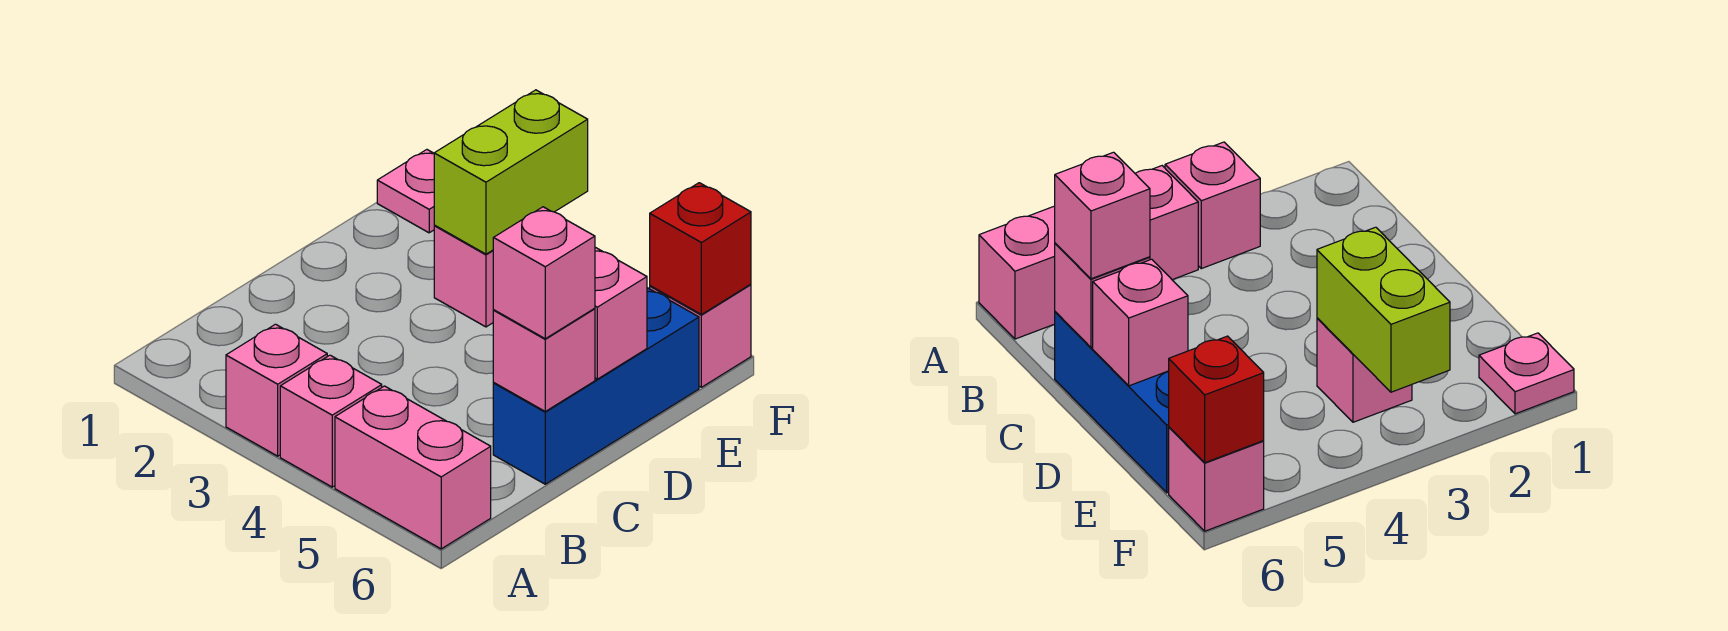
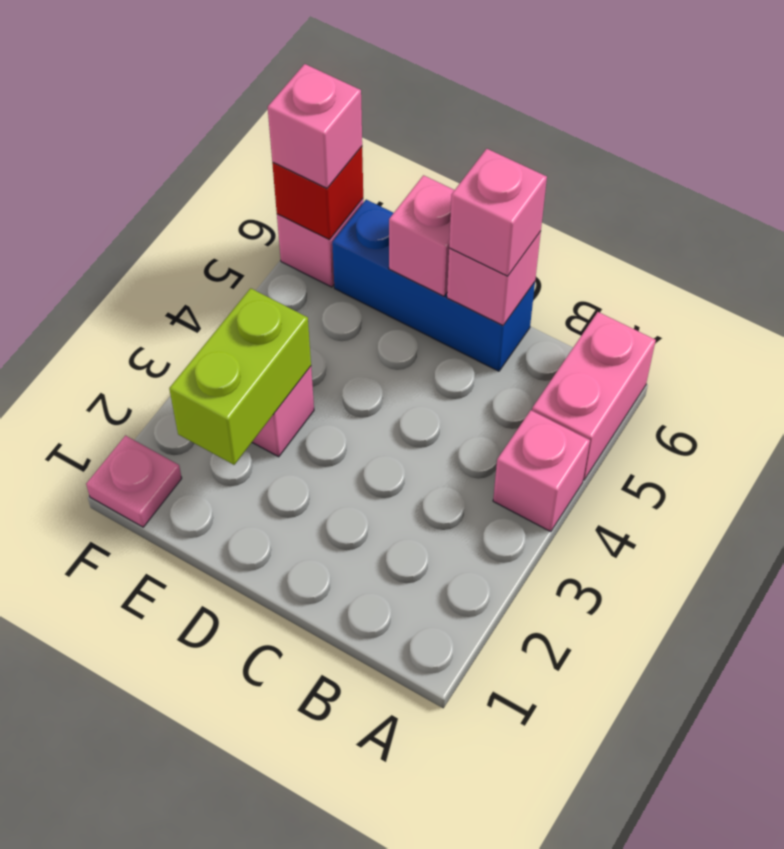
pink 1x1 brick [226,324,327,456] -> pink 1x1 brick moved to [268,64,362,188]
lime 1x2 brick [434,90,588,254] -> lime 1x2 brick turned to [169,288,311,465]

